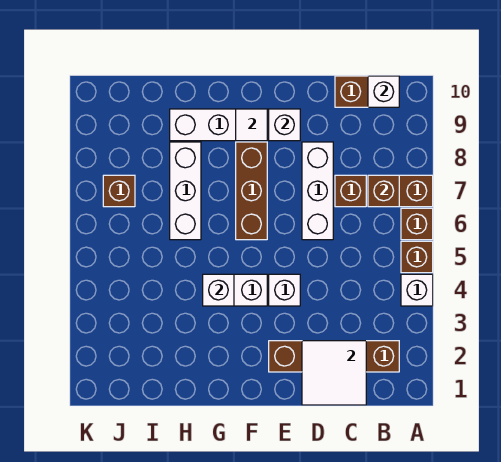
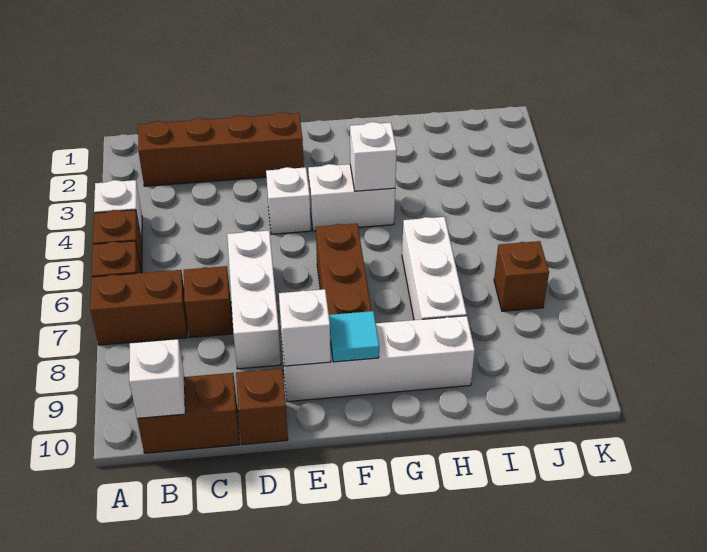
brown 1x1 brick [368,175,399,207] -> brown 1x1 brick moved to [236,369,288,445]
white 2x2 tile [302,341,366,405] -> none
white 1x1 tile [236,109,267,141] -> cyan 1x1 tile [329,311,379,362]

